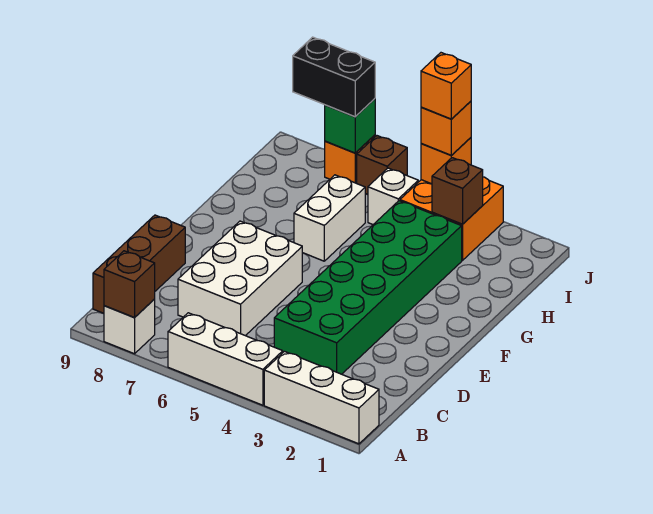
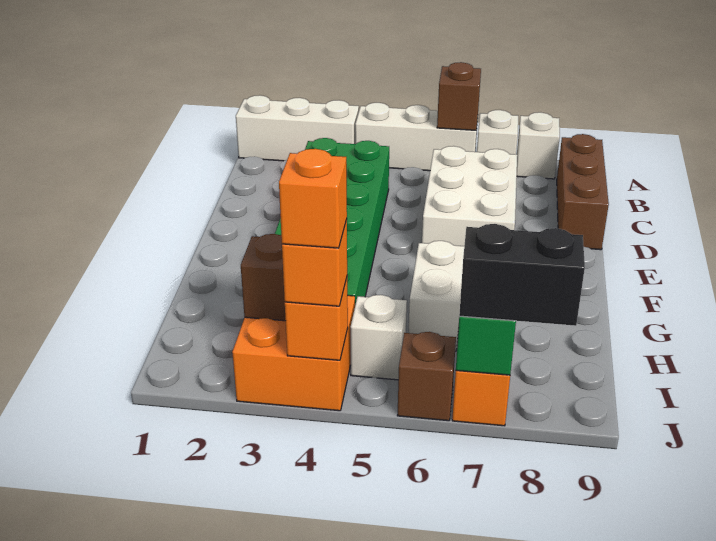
none -> white 1x1 brick [477,110,518,155]
brown 1x1 brick [104,251,155,317] -> brown 1x1 brick moved to [437,62,481,130]

